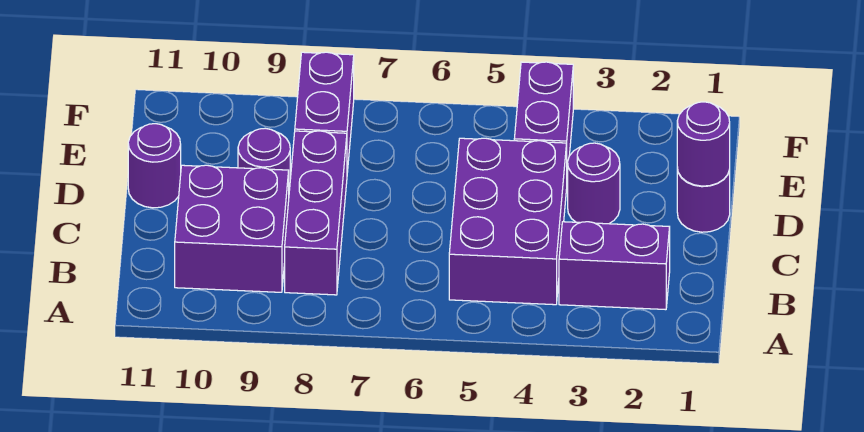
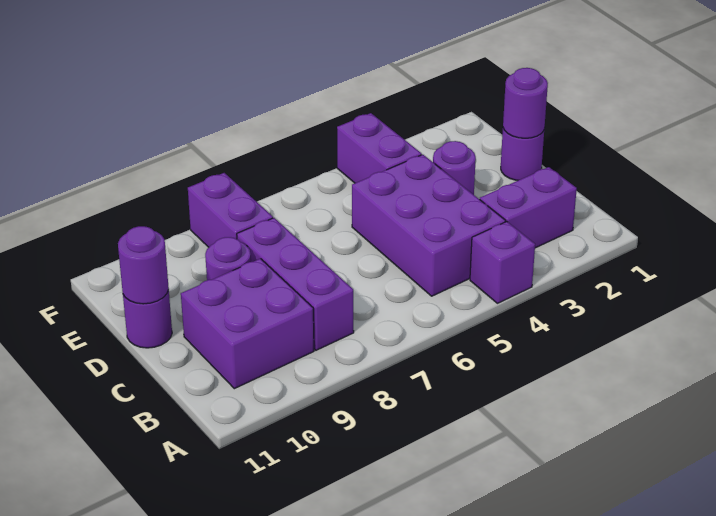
none -> purple 1x1 brick [470,222,535,303]
none -> purple 1x1 round brick [118,226,169,304]

